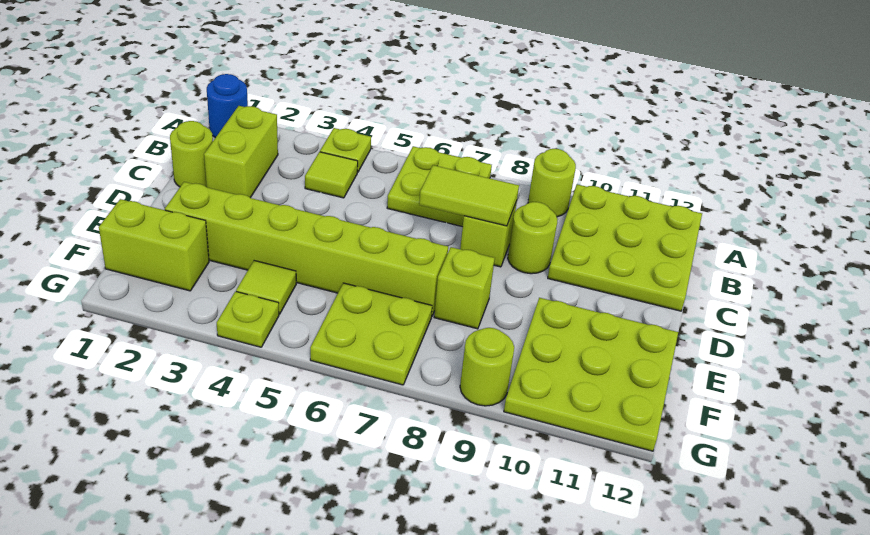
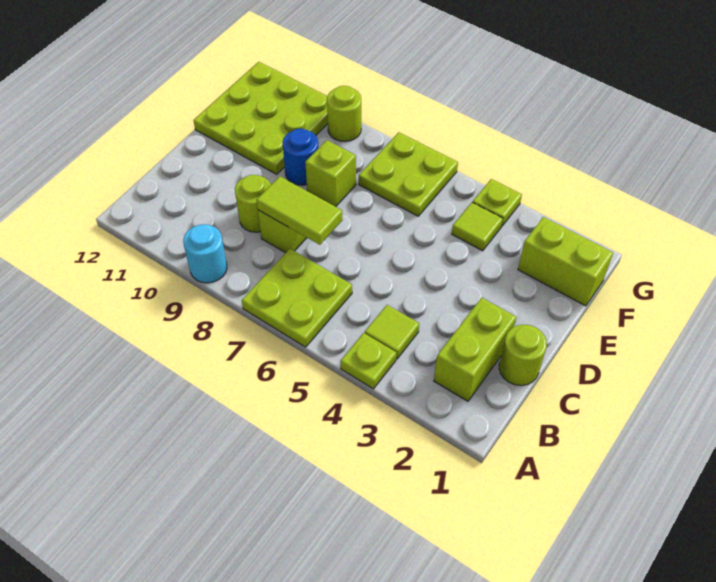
blue 1x1 round brick [207,74,248,138] -> blue 1x1 round brick moved to [283,129,319,185]
lime 1x1 round brick [528,149,576,217] -> cyan 1x1 round brick [183,224,227,283]
lime 3x3 plate [548,184,702,311] -> none
lime 1x6 brick [165,182,448,317] -> none

